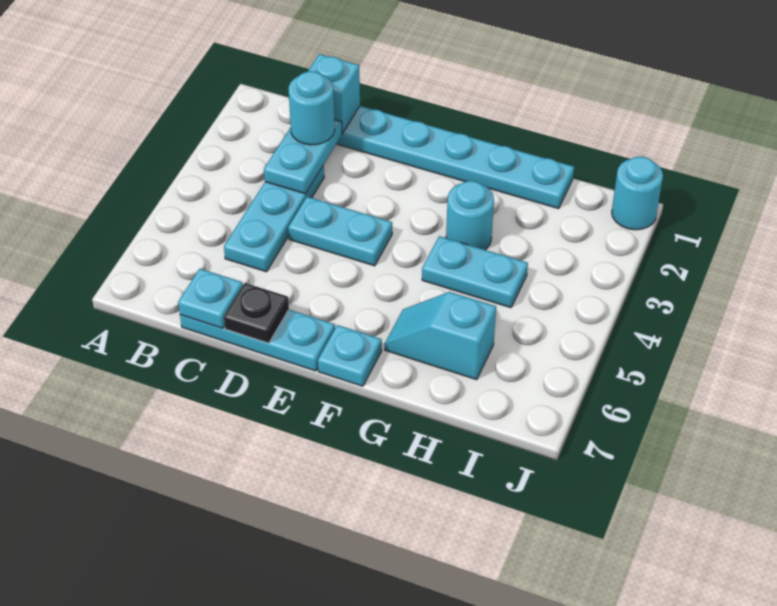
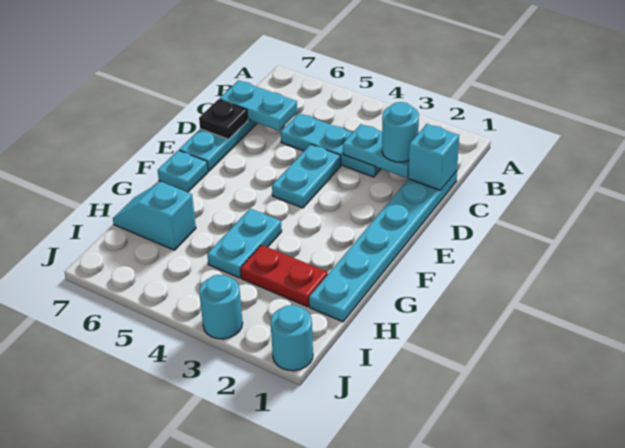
cyan 1x1 plate [178,269,243,328] -> cyan 1x2 plate [220,80,297,131]
cyan 1x1 round brick [446,181,494,250] -> cyan 1x1 round brick moved to [199,275,243,339]
cyan 1x2 slope [385,292,496,380] -> cyan 1x2 slope turned to [113,182,196,250]
none -> red 1x2 plate [241,245,328,307]

